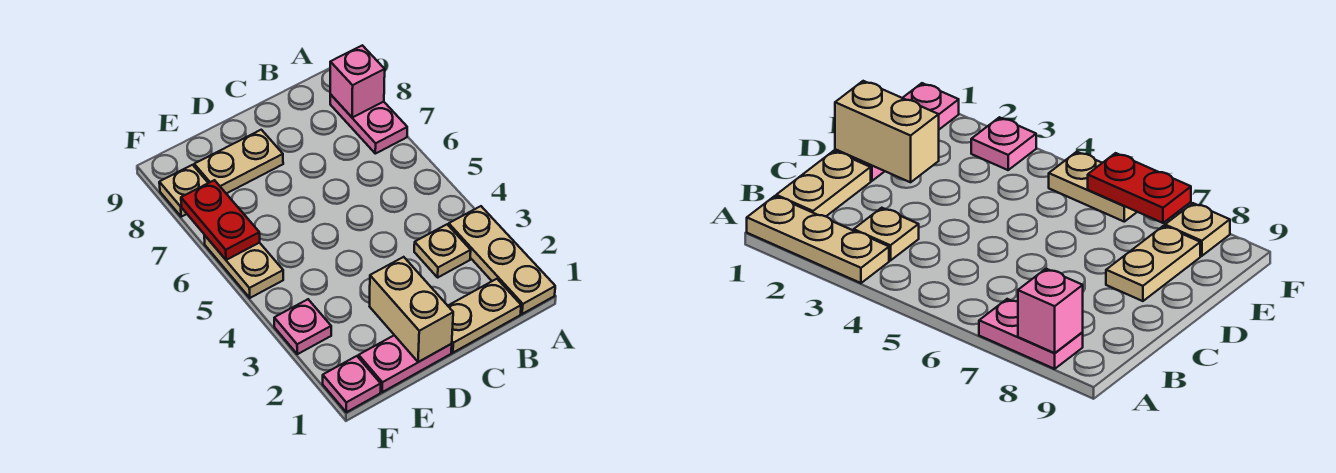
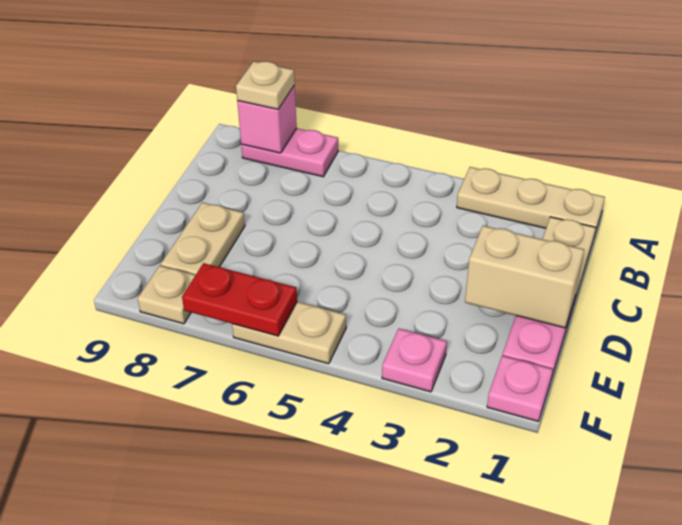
tan 1x1 plate [414,225,471,277] -> tan 1x1 plate moved to [236,61,295,109]

